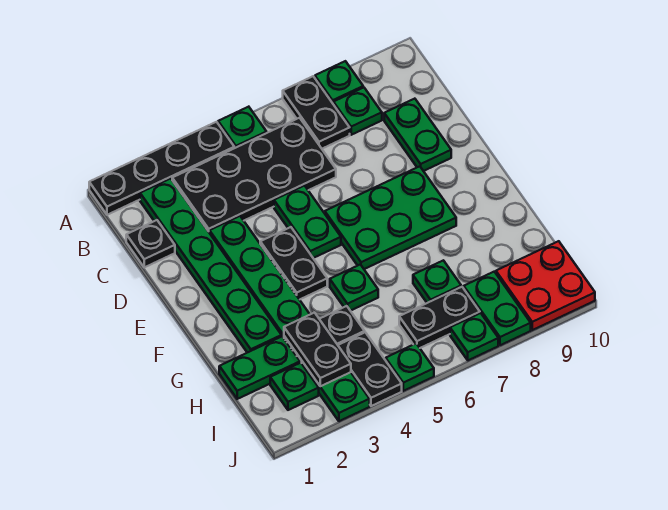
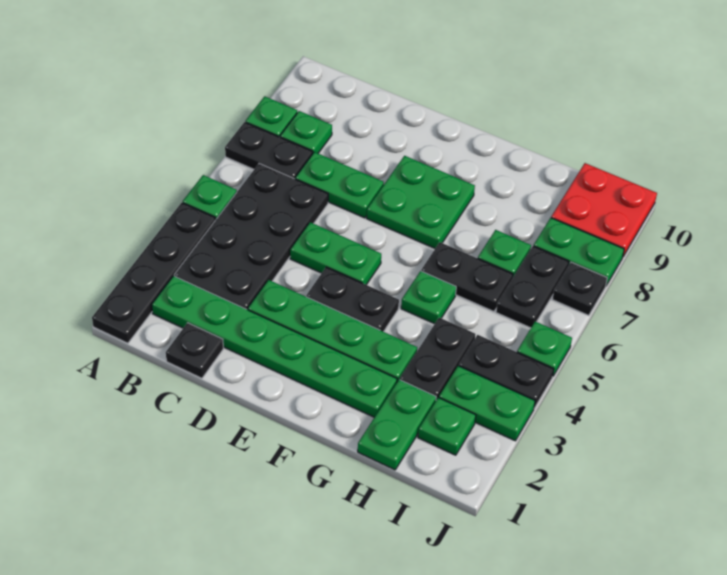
green 1x2 plate [384,99,451,171] -> green 1x2 plate moved to [295,152,384,218]
green 2x3 plate [325,166,456,269] -> green 2x2 plate [367,156,475,248]
black 1x2 plate [284,313,351,386] -> black 1x2 plate moved to [421,242,513,312]
green 1x1 plate [450,313,498,360] -> black 1x1 plate [552,262,607,316]

